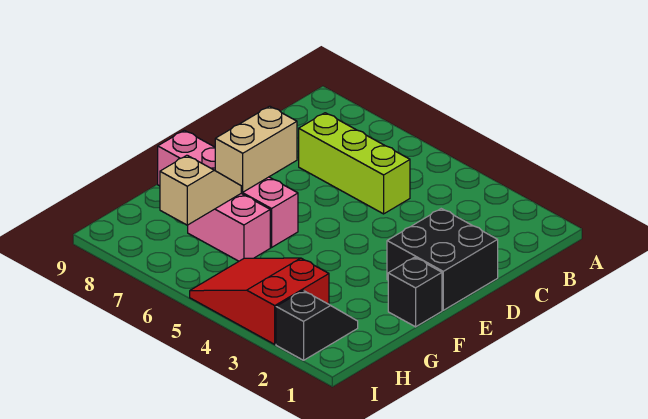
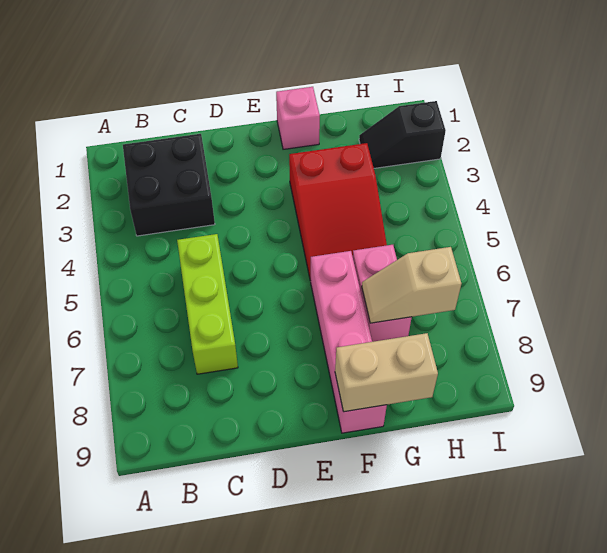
black 2x2 brick [387,209,498,310] -> black 2x2 brick moved to [123,134,215,236]
tan 1x2 brick [215,106,297,192] -> tan 1x2 brick moved to [335,333,438,412]
black 1x1 brick [388,257,442,327] -> pink 1x1 brick [276,87,320,149]
red 2x3 slope [190,258,329,344] -> red 2x3 slope moved to [289,143,387,280]

